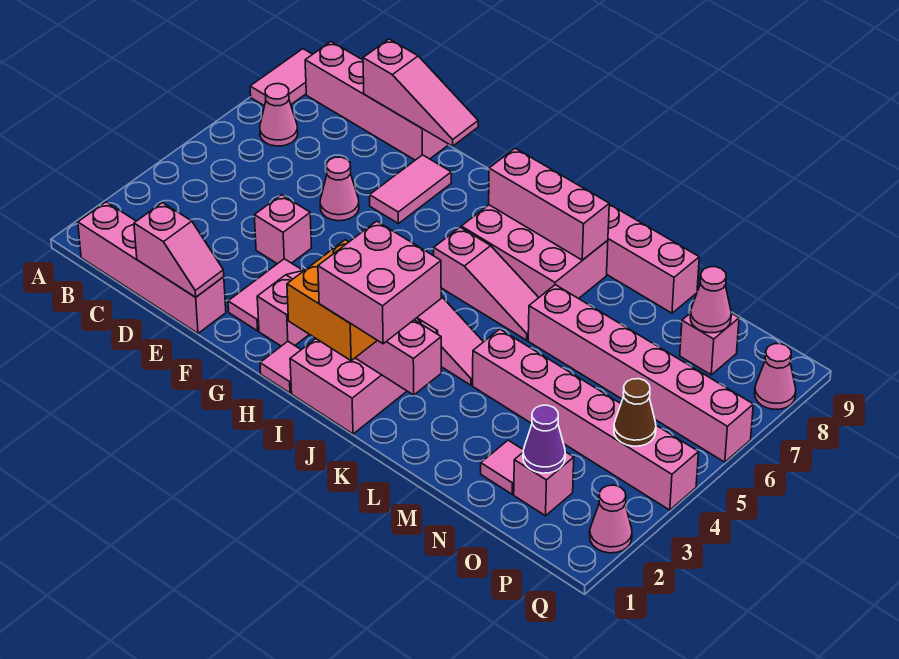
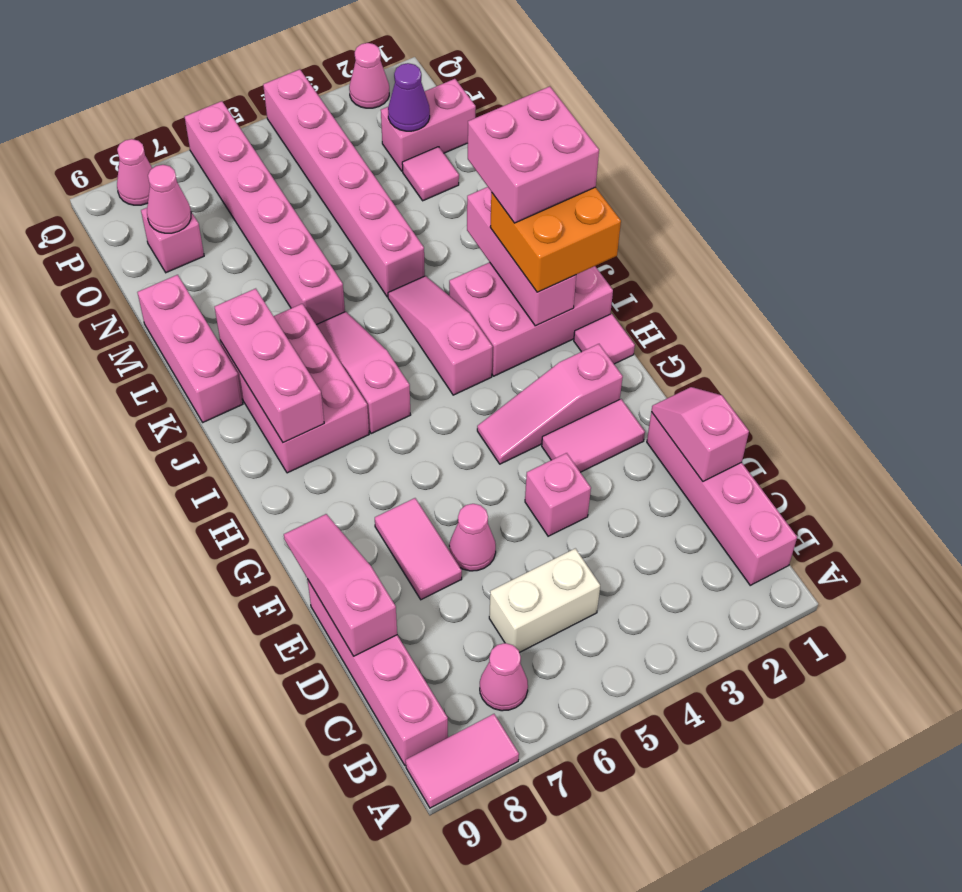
none -> white 1x2 brick [489,548,600,653]
pink 1x2 tile [370,155,451,224] -> pink 1x2 tile turned to [375,498,462,600]
pink 1x1 brick [514,452,574,516] -> pink 1x2 brick [381,79,476,171]
brown 1x1 cone [614,379,656,446] -> none

